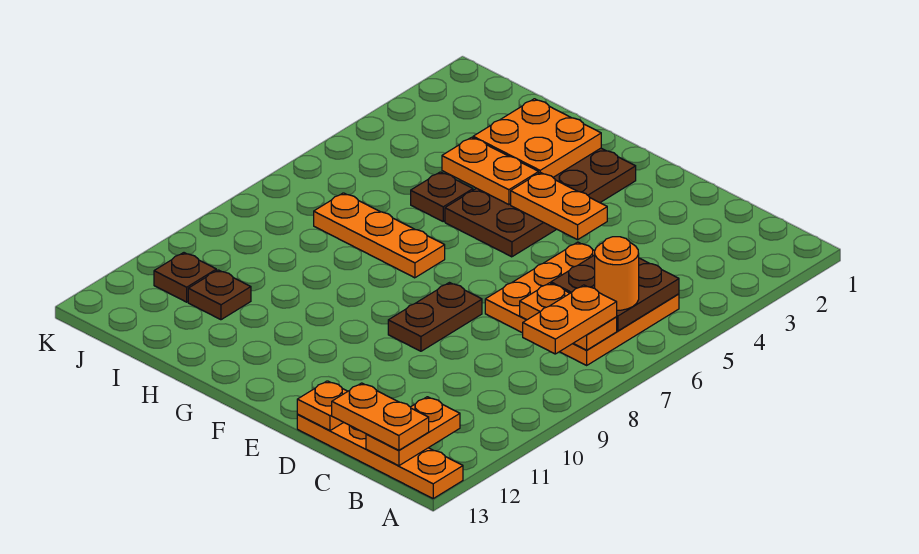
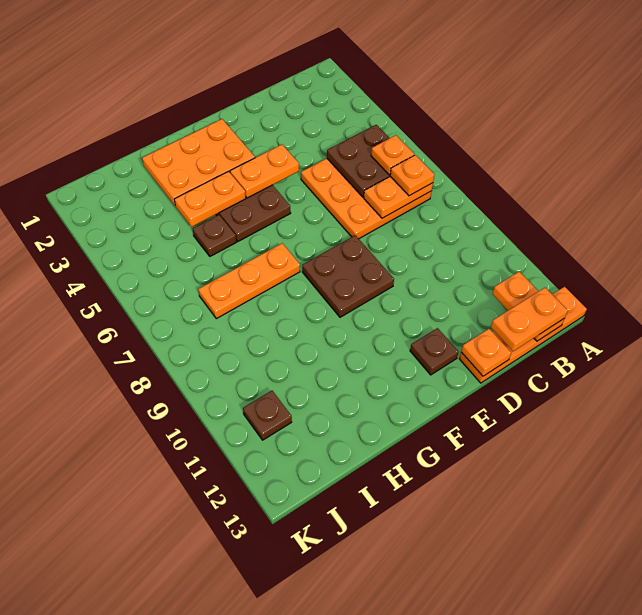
orange 1x1 round brick [595,237,639,310] -> orange 1x1 plate [371,135,414,175]
orange 1x2 plate [523,285,617,354] -> orange 1x1 plate [390,155,434,196]
brown 1x2 plate [388,283,482,351] -> brown 2x2 plate [302,235,394,317]
orange 2x2 plate [473,99,601,177] -> orange 2x3 plate [142,119,255,205]
brown 1x1 plate [188,270,251,320] -> brown 1x1 plate moved to [410,328,458,375]

